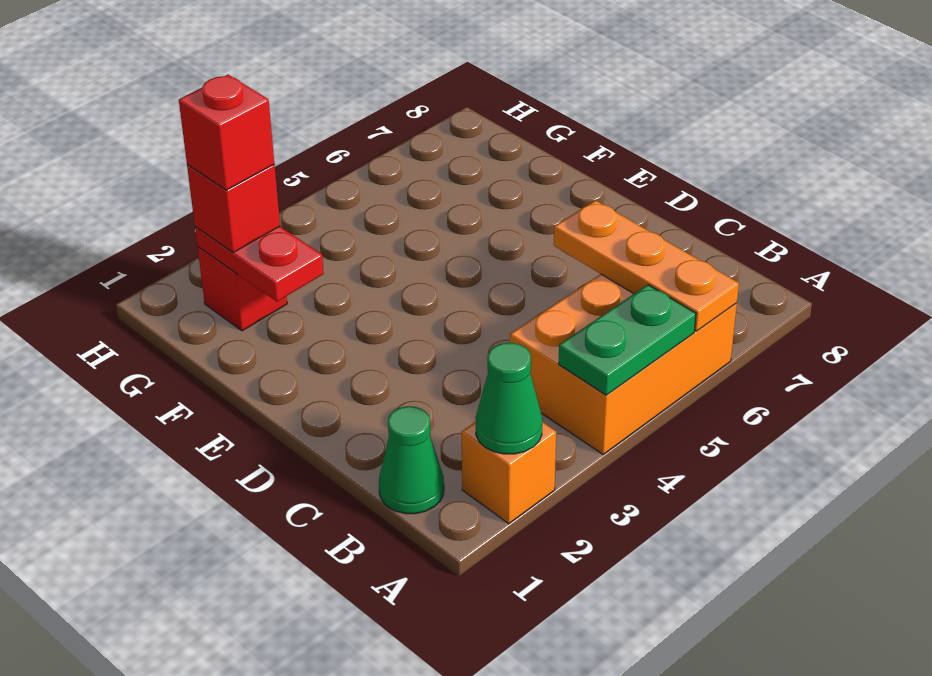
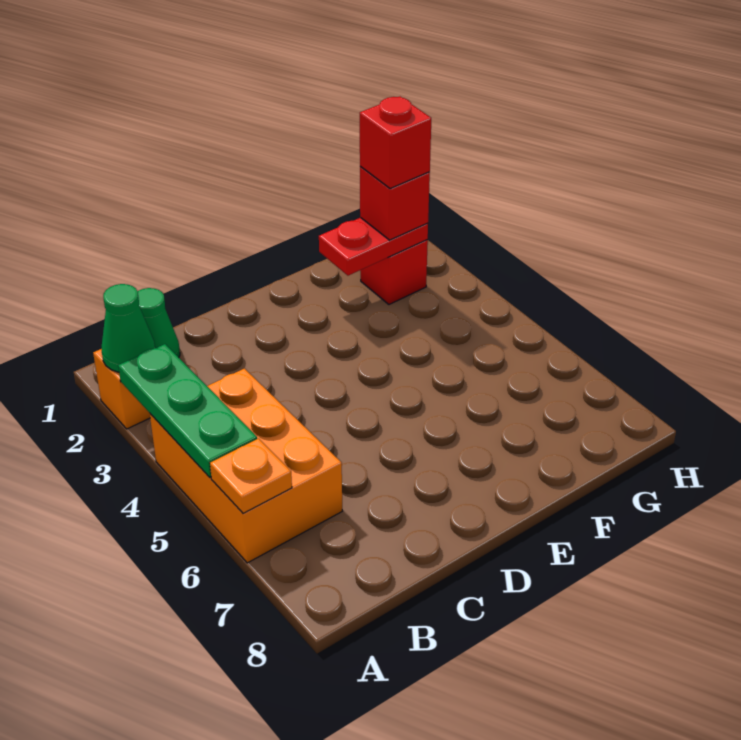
green 1x2 plate [558,285,696,395] -> green 1x3 plate [118,344,257,478]
orange 1x3 plate [554,200,739,331] -> orange 1x1 plate [210,439,292,513]

